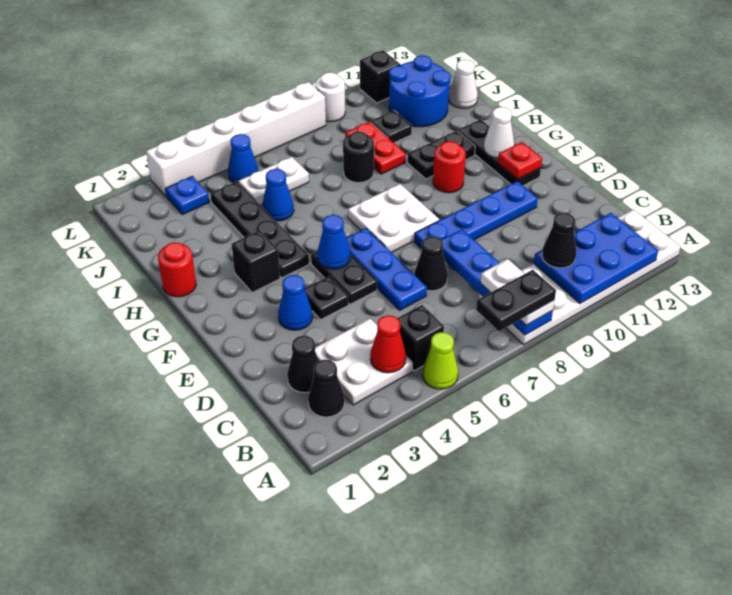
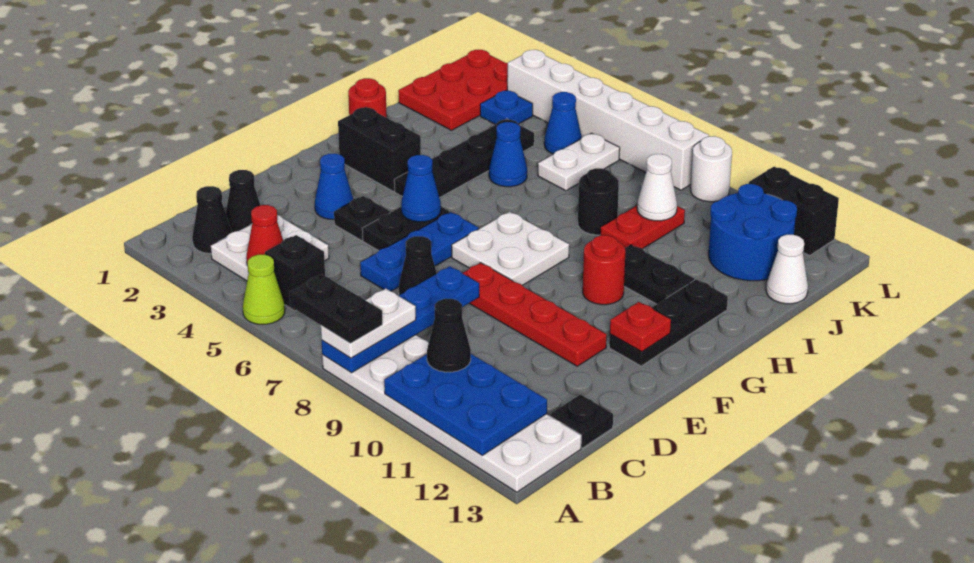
blue 1x4 plate [414,181,538,249] -> red 1x4 plate [463,263,607,366]
black 1x1 brick [231,230,280,293] -> black 1x2 brick [338,107,421,191]
white 1x1 cone [484,107,514,158] -> white 1x1 cone moved to [637,154,677,221]
none -> red 2x3 plate [398,50,508,130]
white 1x2 plate [239,157,309,205] -> white 1x2 plate turned to [538,133,620,191]
black 1x1 plate [371,111,412,143] -> black 1x1 plate moved to [550,395,613,448]
black 1x1 brick [360,50,400,103] -> black 1x2 brick [749,167,839,255]

